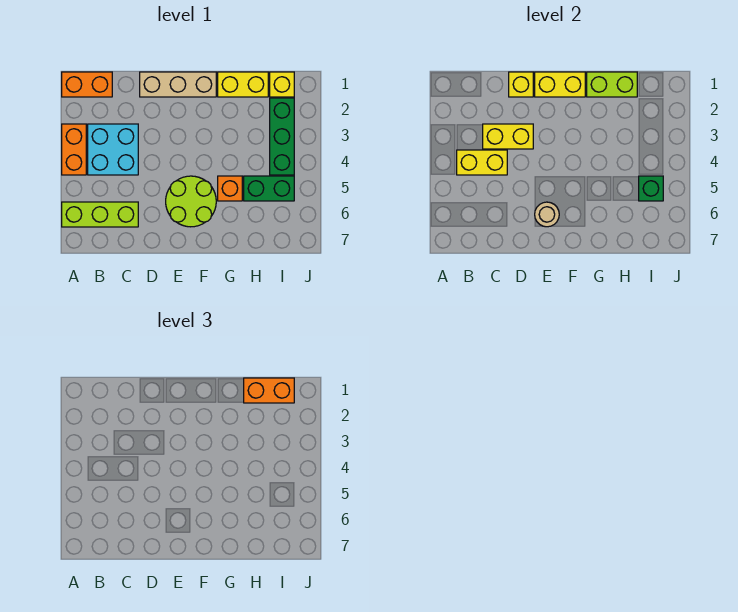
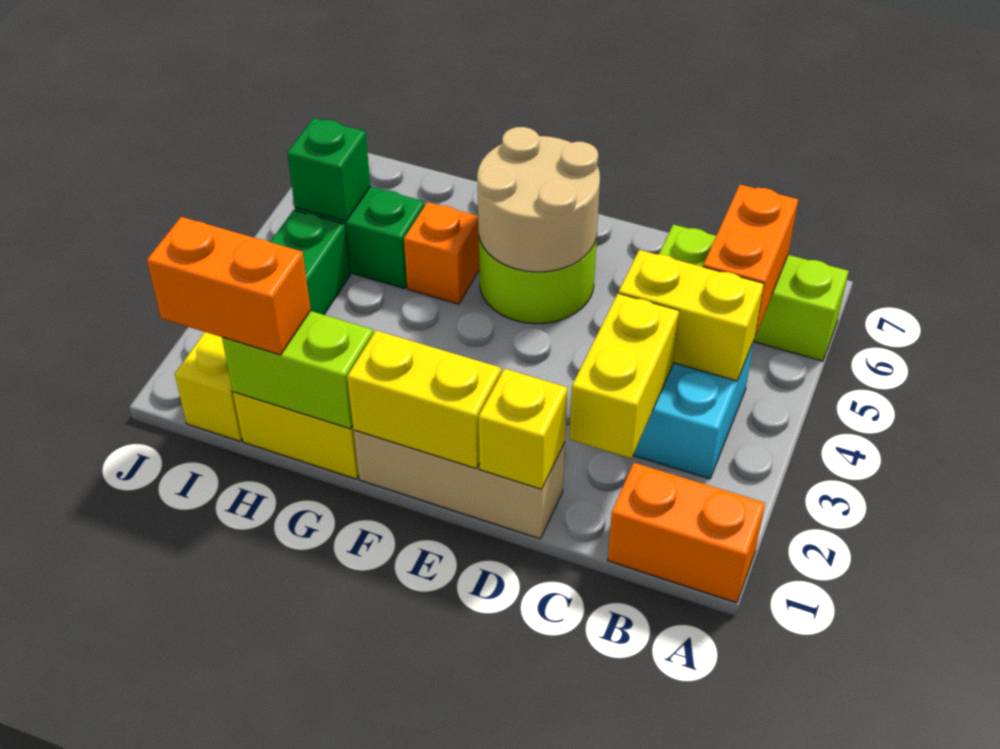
orange 1x2 brick [62,124,86,175] -> orange 1x2 brick moved to [703,185,798,336]
yellow 1x2 brick [483,124,533,149] -> yellow 1x2 brick turned to [569,294,679,458]
tan 1x1 round brick [535,202,559,227] -> tan 2x2 round brick [477,127,600,272]

